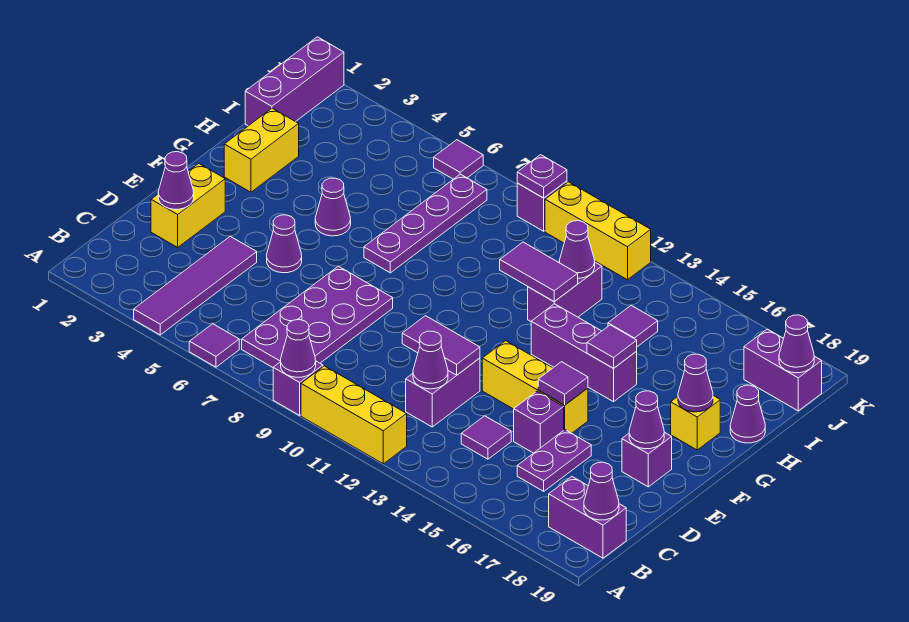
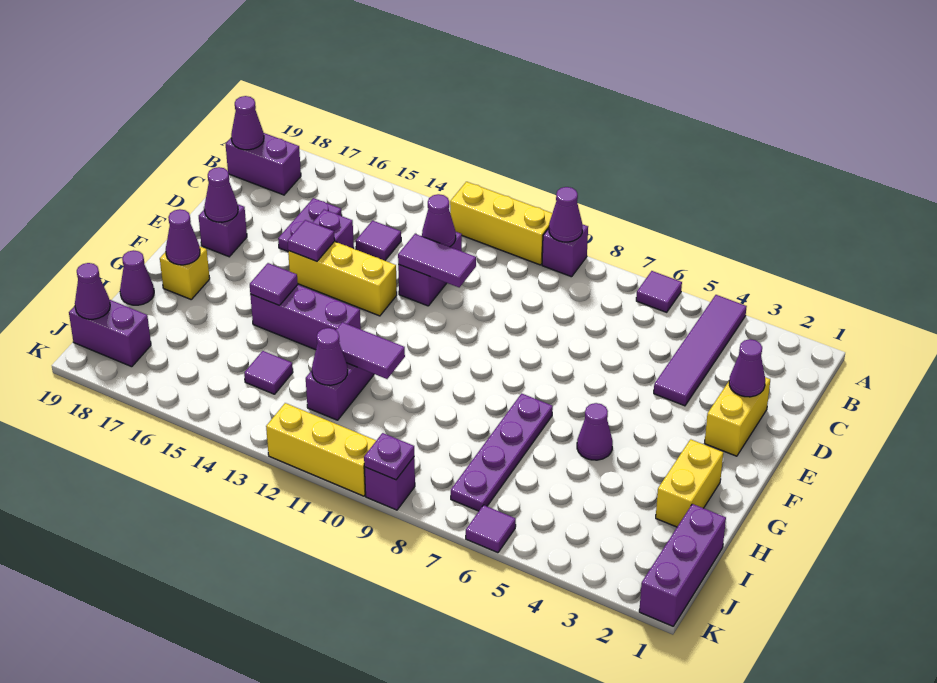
purple 2x4 plate [242,266,393,367] -> none
purple 1x1 cone [267,215,302,273] -> none

